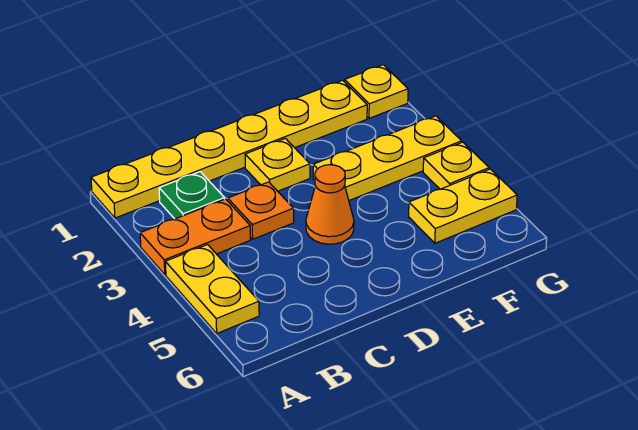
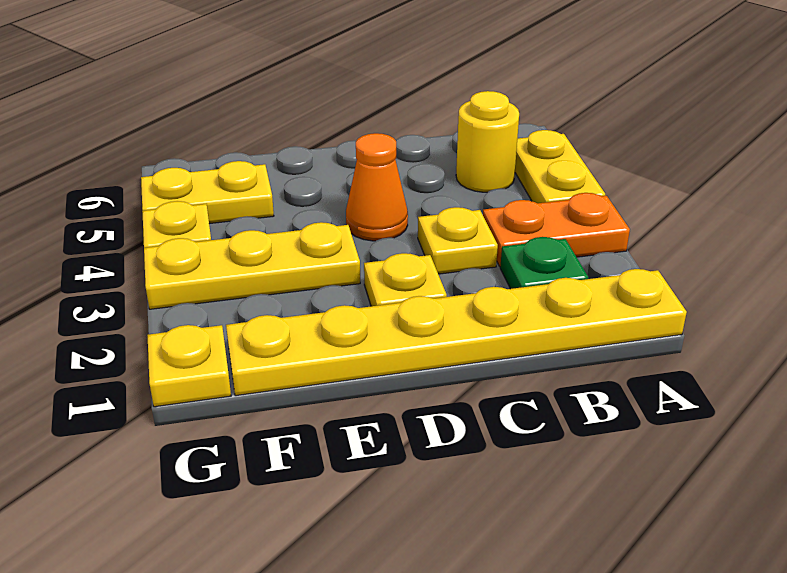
none -> yellow 1x1 round brick [456,91,519,192]
orange 1x1 plate [228,182,294,239] -> yellow 1x1 plate [418,207,498,274]

